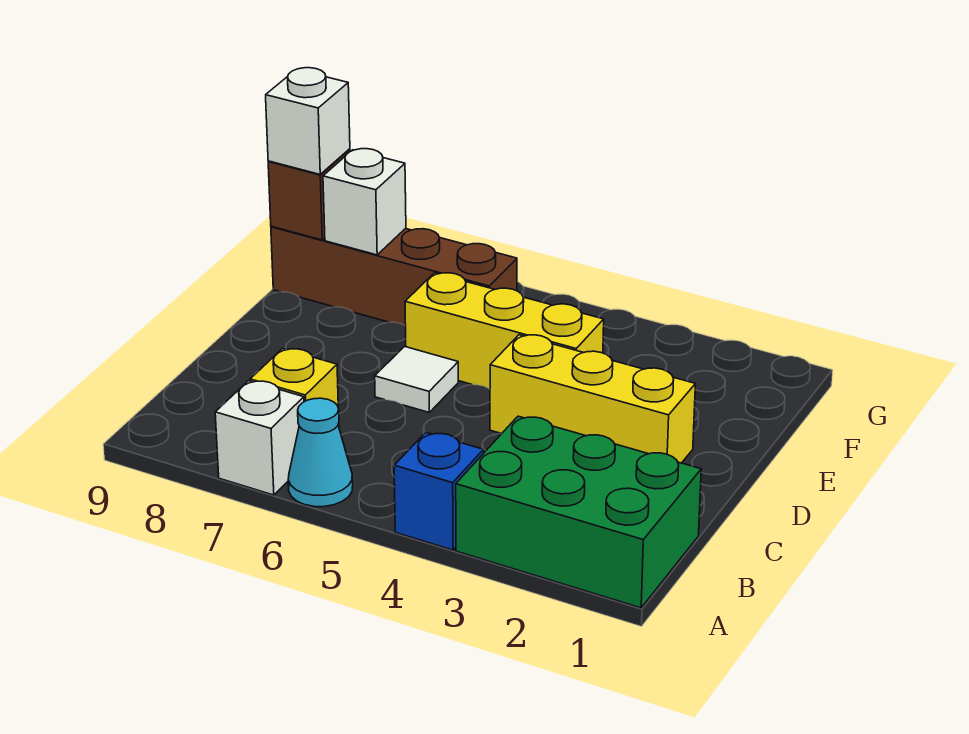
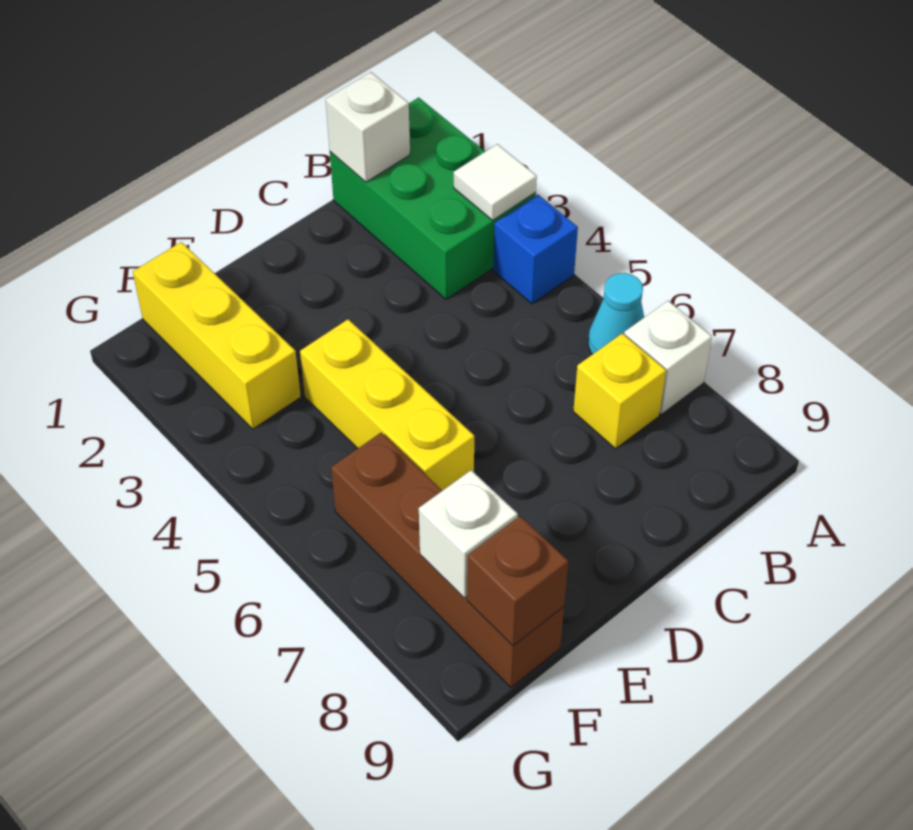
yellow 1x3 brick [490,335,695,463] -> yellow 1x3 brick moved to [133,242,301,429]
white 1x1 tile [375,347,458,412] -> white 1x1 tile moved to [454,144,537,220]
white 1x1 brick [266,68,350,174] -> white 1x1 brick moved to [326,72,410,182]

